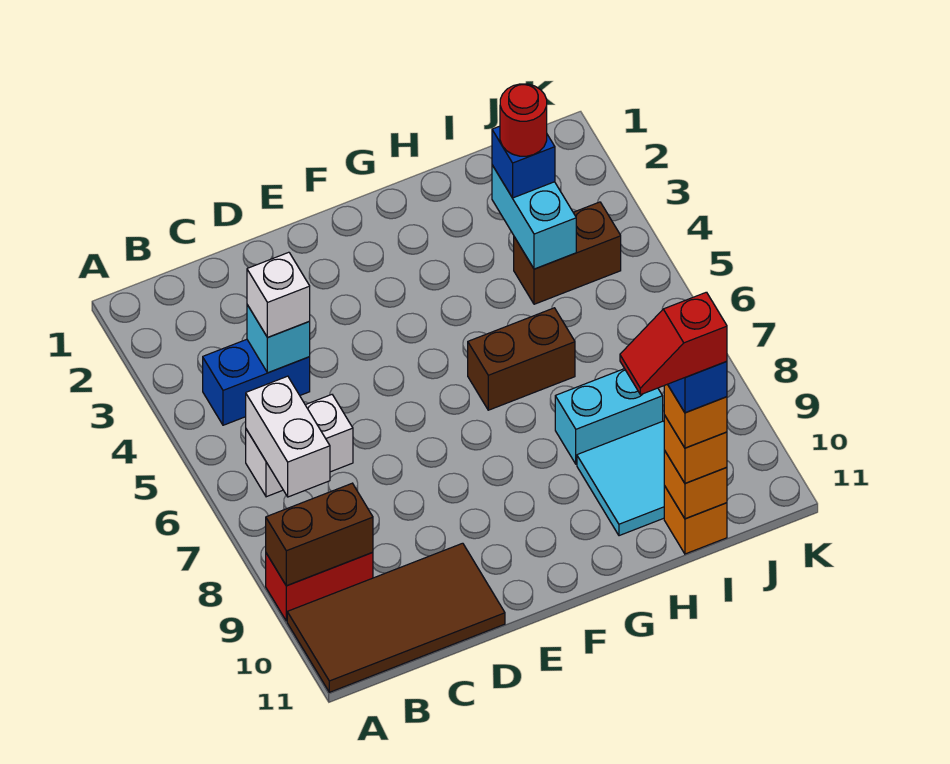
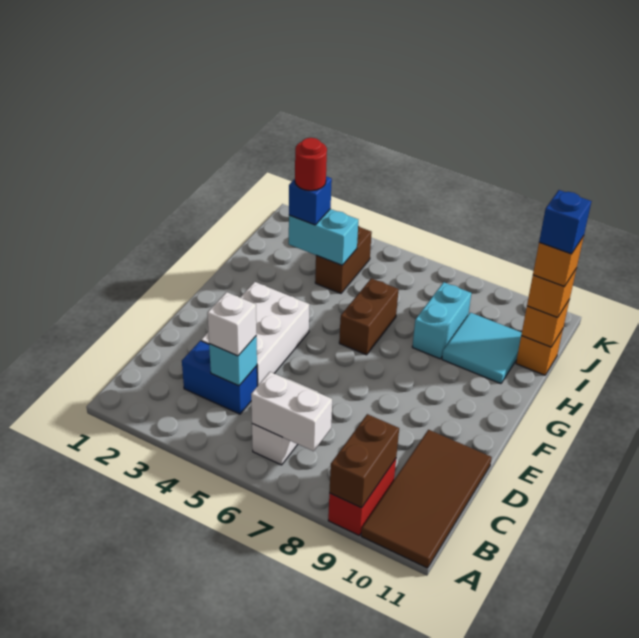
blue 1x2 brick [203,339,310,425] -> blue 1x2 brick turned to [182,341,257,414]
none -> white 2x3 brick [201,282,310,386]
red 1x2 slope [620,292,727,395] -> none

